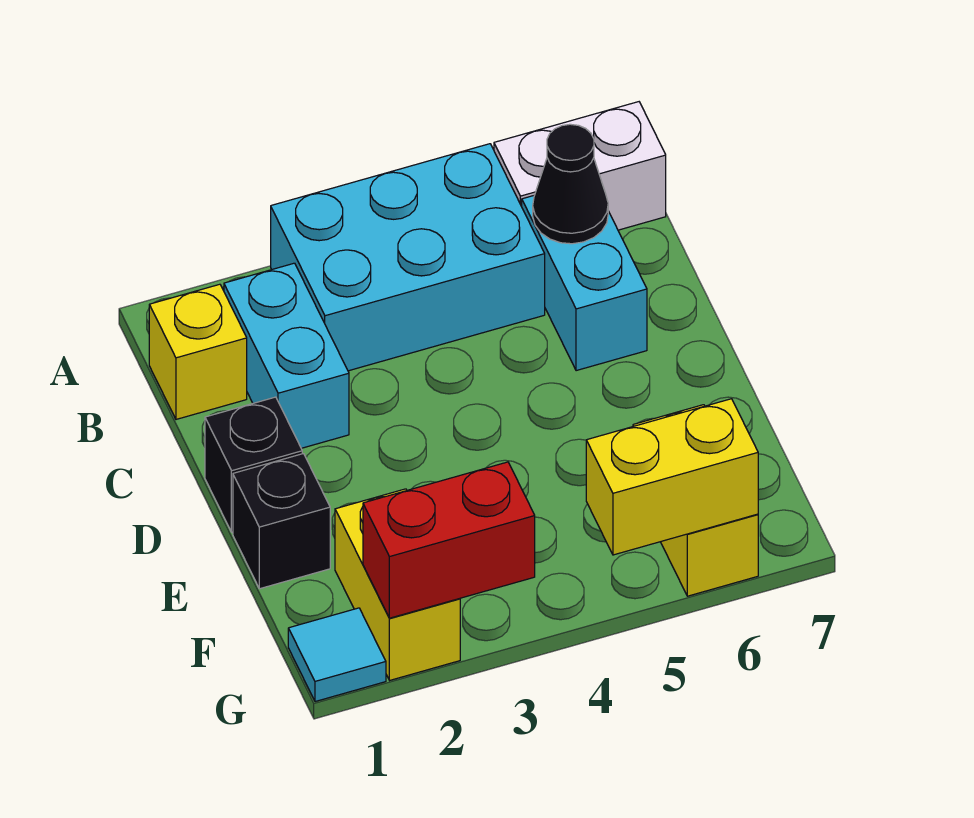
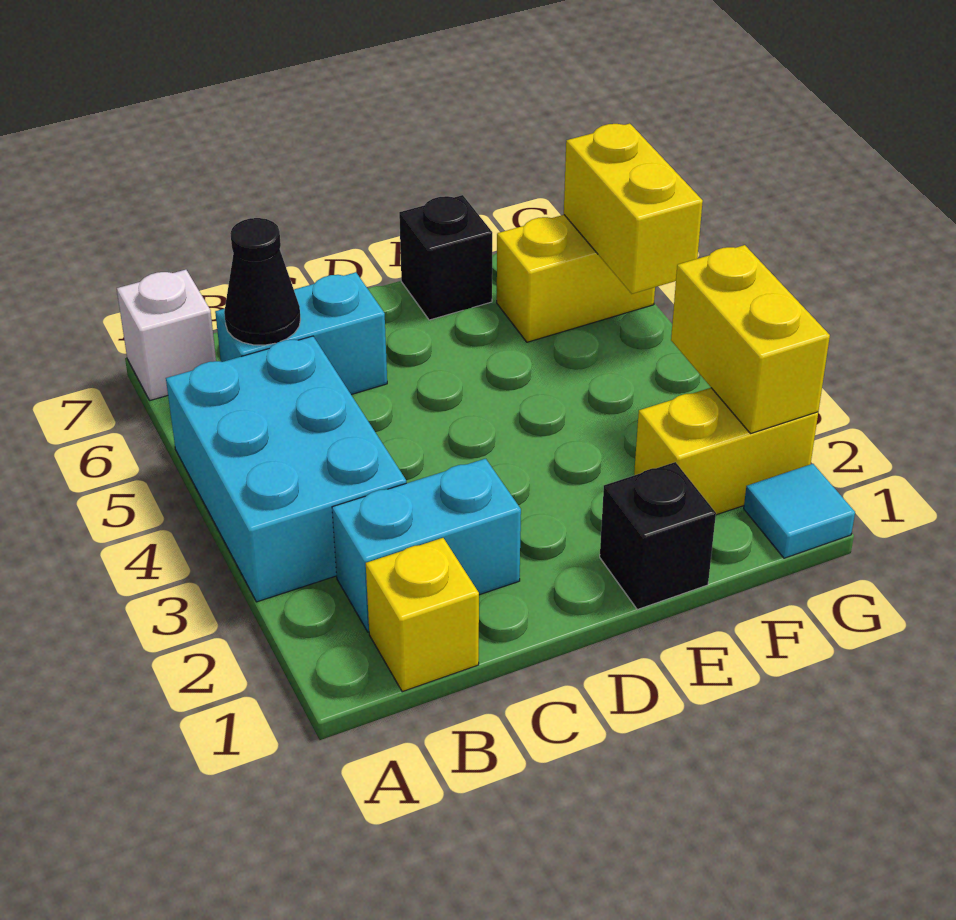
white 1x2 brick [494,102,666,230] -> white 1x1 brick [117,270,216,400]
black 1x1 brick [205,397,302,532] -> black 1x1 brick moved to [399,195,492,320]
red 1x2 brick [363,462,535,618] -> yellow 1x2 brick [671,245,830,433]

